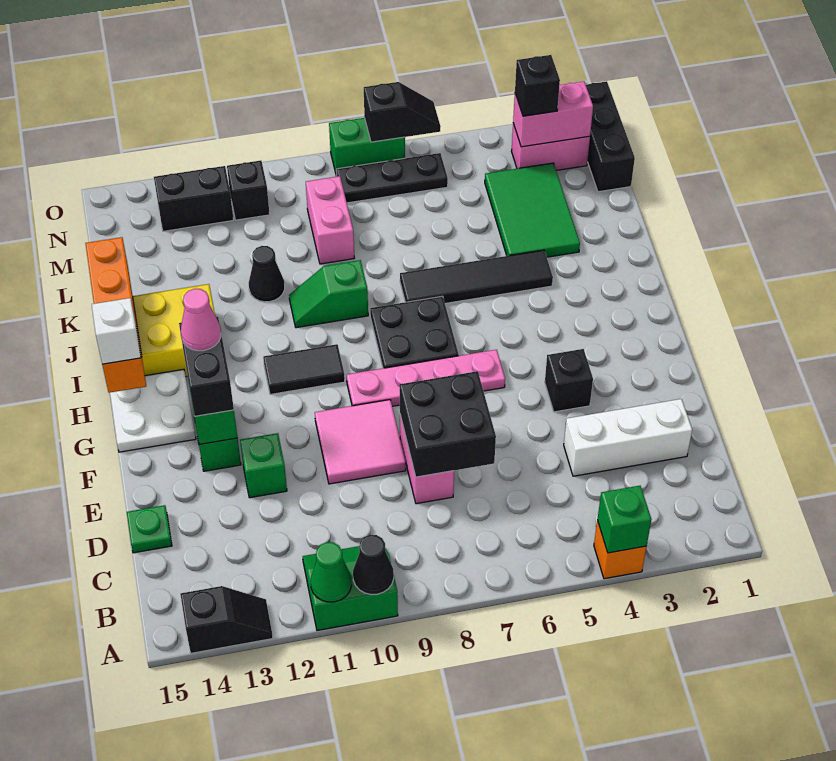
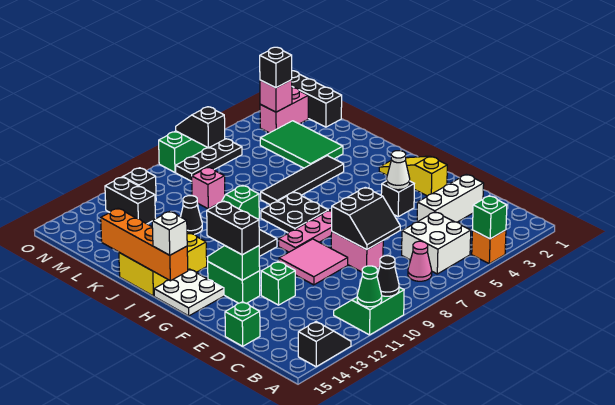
none -> white 2x2 brick [402,212,471,274]
black 2x2 brick [399,371,496,477] -> black 2x2 slope [332,187,400,250]
green 1x1 plate [127,505,172,553] -> green 1x1 brick [225,302,260,346]
none -> yellow 1x3 slope [379,156,447,196]
none -> white 1x1 cone [387,151,410,190]
pink 1x1 cone [181,289,221,351] -> pink 1x1 cone moved to [408,241,432,281]
pink 1x2 brick [306,176,354,264] -> pink 1x1 brick [192,167,225,209]
pink 1x2 brick [513,81,593,147] -> pink 1x1 brick [260,80,292,112]
black 1x2 brick [154,166,233,231] -> black 1x2 brick turned to [105,177,156,224]
black 1x2 slope [364,82,441,142] -> black 1x2 slope turned to [176,107,225,148]

